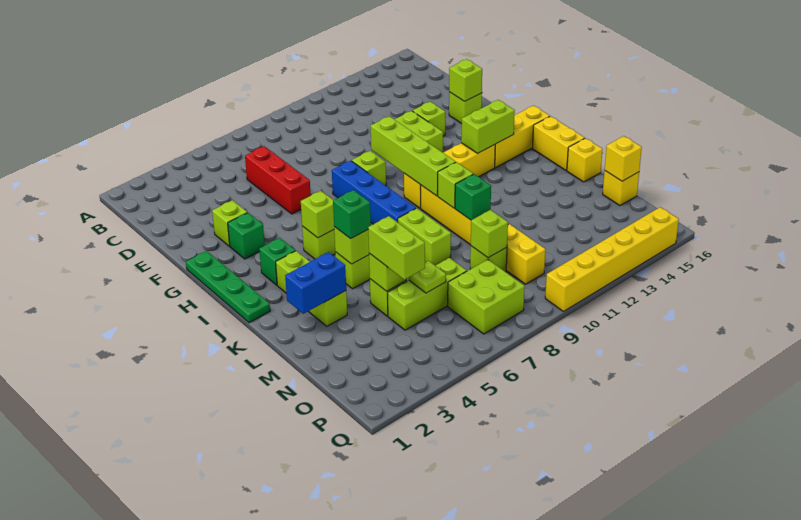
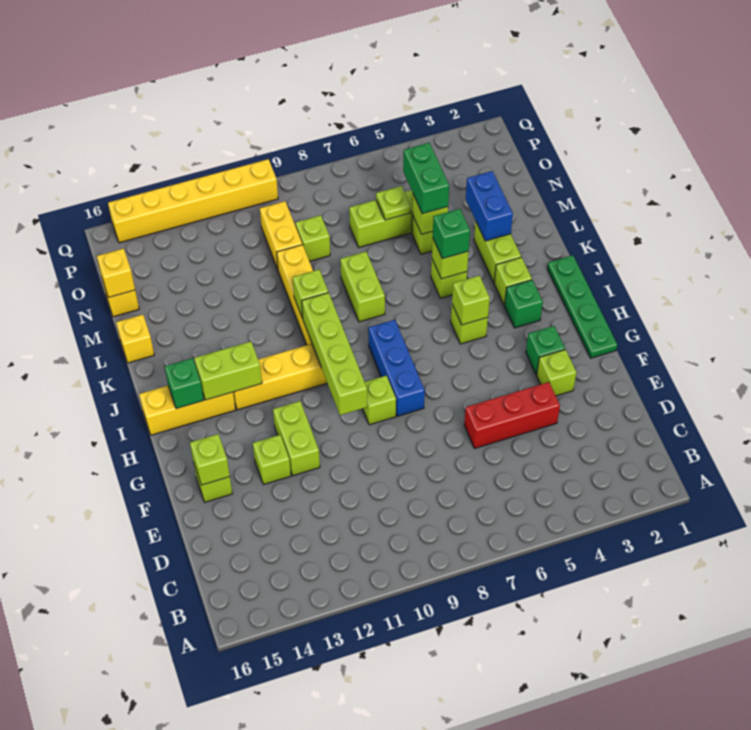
red 1x3 brick [245,146,311,214] -> red 1x3 brick turned to [464,382,560,449]
blue 1x4 brick [332,161,416,224] -> blue 1x3 brick [368,320,425,416]
yellow 1x2 brick [532,116,585,171] -> none
blue 1x2 brick [285,252,346,314] -> blue 1x2 brick turned to [466,171,513,241]
green 1x1 brick [455,174,491,220] -> green 1x1 brick moved to [165,358,204,409]
lime 1x2 brick [368,216,425,280] -> green 1x2 brick [403,143,449,214]
lime 1x1 brick [471,210,508,258] -> none
lime 2x2 brick [448,260,525,334] -> none

